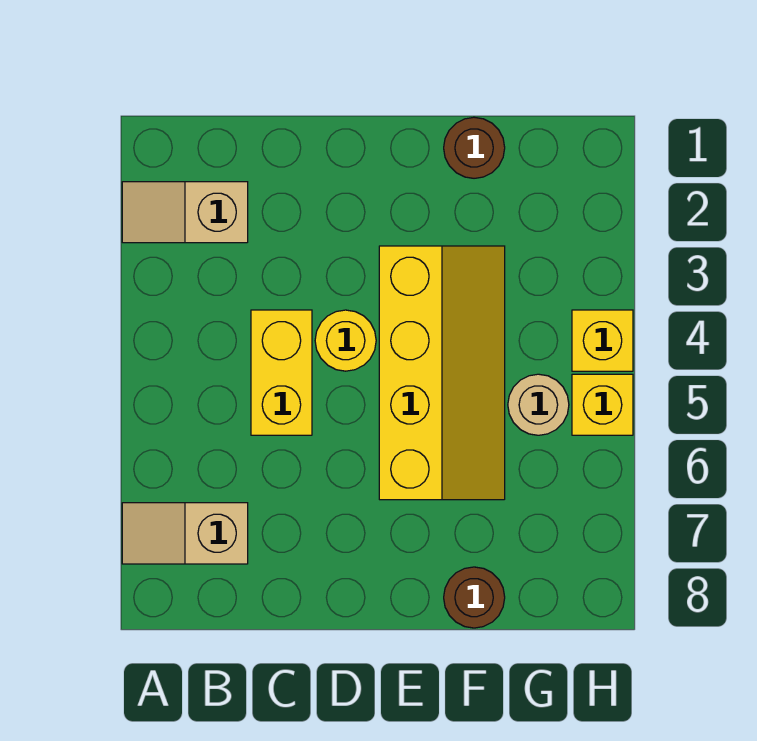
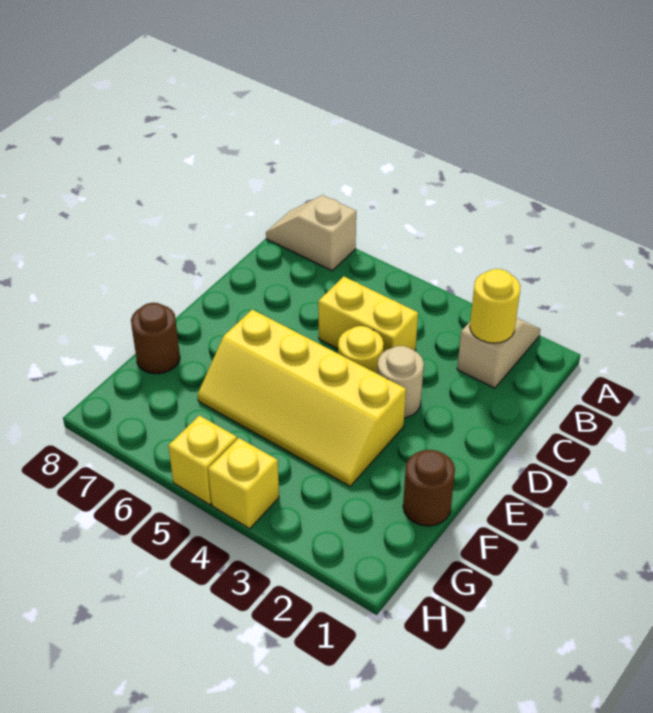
tan 1x2 slope [122,503,248,564] -> tan 1x2 slope turned to [266,195,356,271]
none -> yellow 1x1 round brick [470,269,521,343]
tan 1x1 round brick [508,374,569,435] -> tan 1x1 round brick moved to [377,346,424,418]

